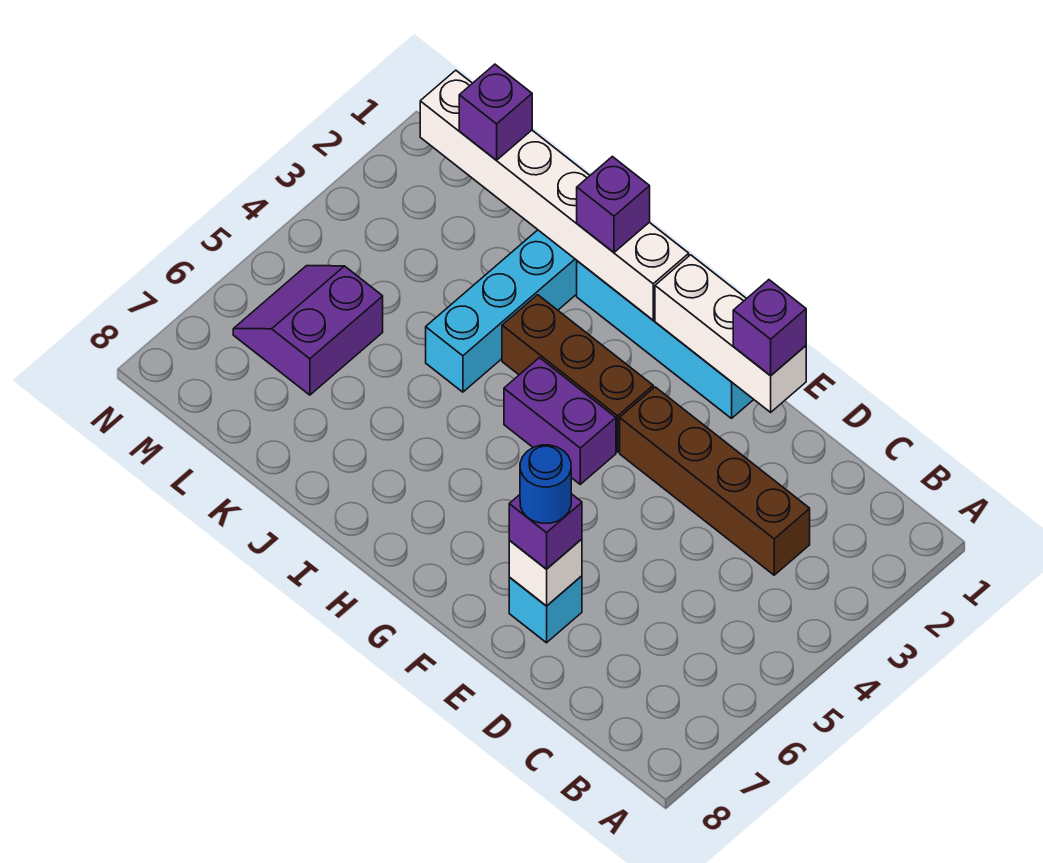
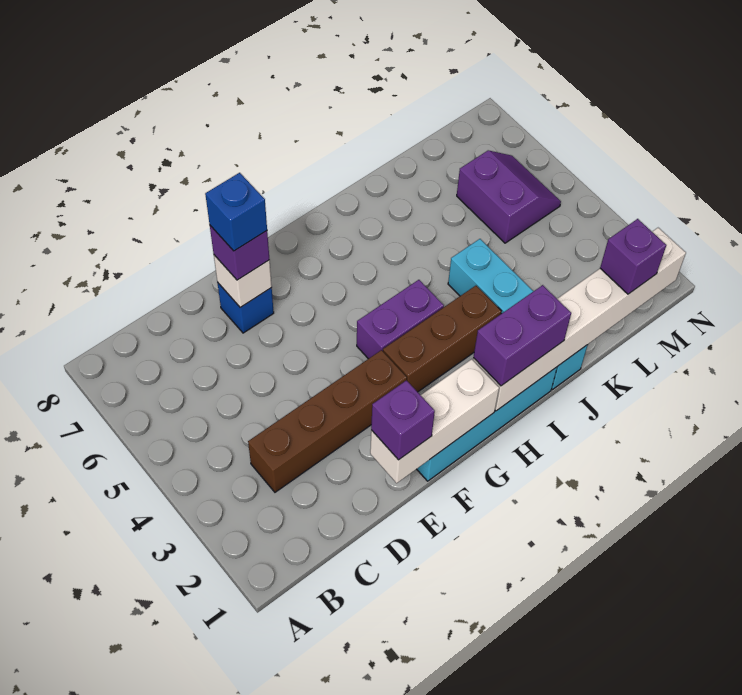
cyan 1x1 brick [509,576,582,643] -> blue 1x1 brick [217,282,274,333]
blue 1x1 round brick [520,445,571,523] -> blue 1x1 brick [205,173,267,251]
purple 1x1 brick [577,157,650,252] -> purple 1x2 brick [473,285,571,386]

